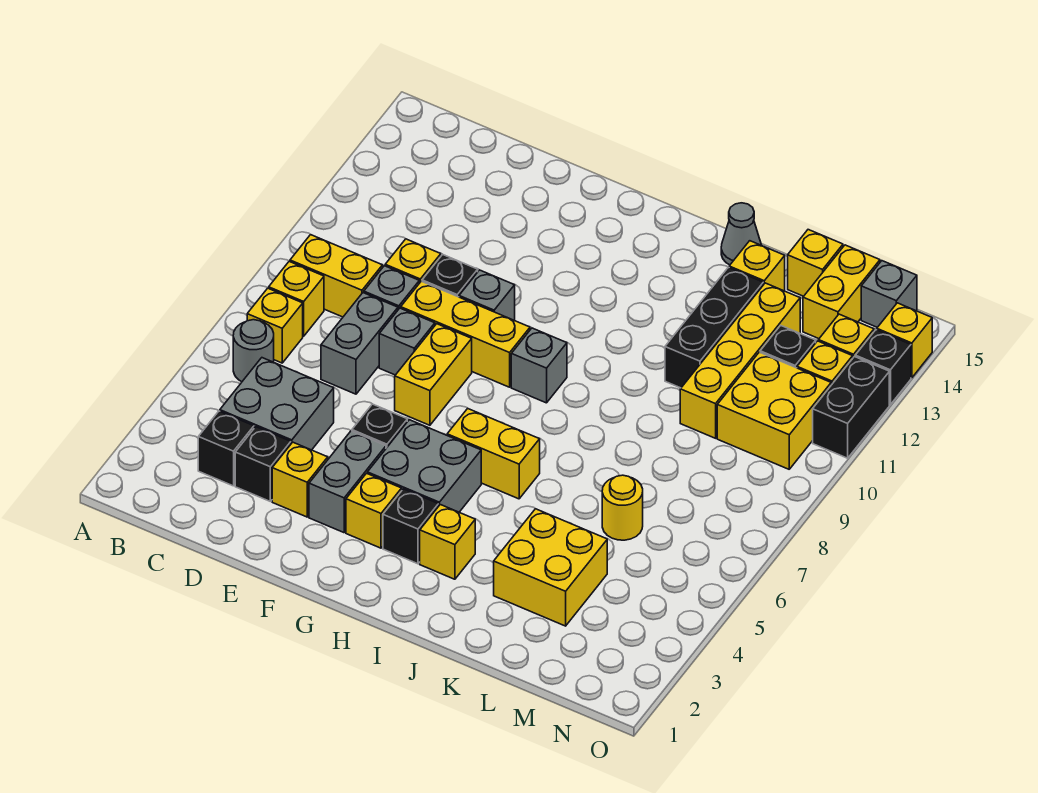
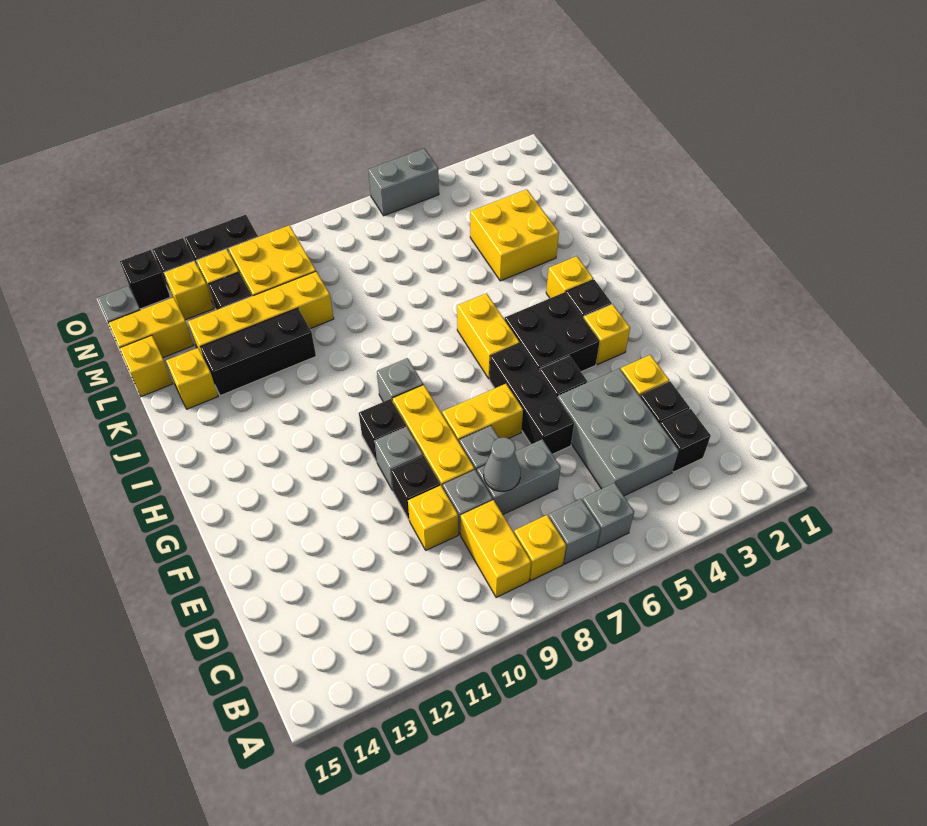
grey 1x1 round brick [233,320,274,382] -> grey 1x1 brick [583,483,634,548]
yellow 1x1 brick [247,288,303,363] -> grey 1x1 brick [549,499,601,564]
grey 2x2 brick [220,358,334,450] -> grey 2x3 brick [558,369,679,496]
none -> black 1x3 brick [490,343,574,454]
grey 1x2 brick [309,431,386,533] -> grey 1x2 brick moved to [368,149,439,216]
grey 2x2 brick [367,420,481,512] -> black 2x2 brick [505,292,600,372]
none -> black 1x1 brick [359,399,406,462]
grey 1x1 cone [721,203,761,265] -> grey 1x1 cone moved to [484,437,521,491]
yellow 1x1 round brick [602,475,643,540] -> none
yellow 1x1 brick [877,303,932,378] -> black 1x1 brick [120,250,170,309]

